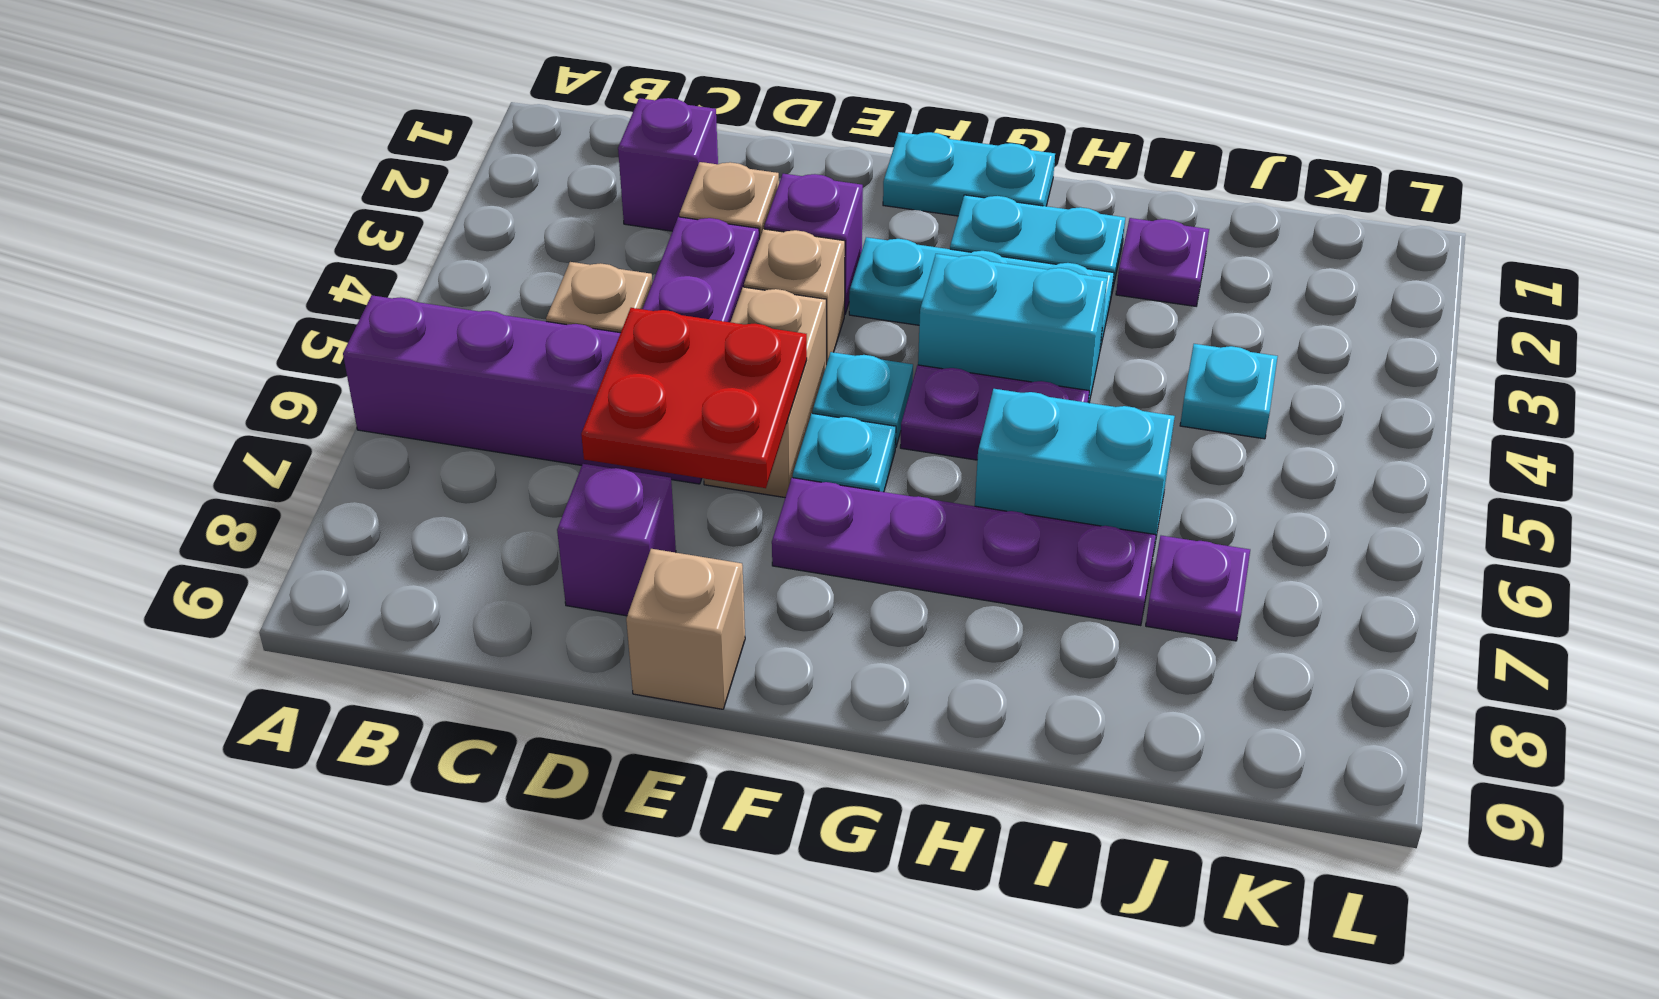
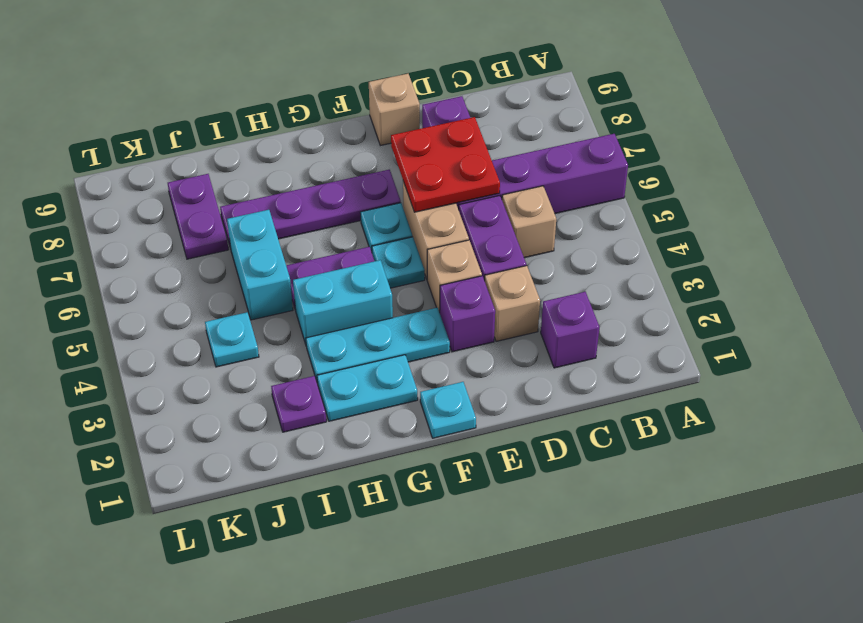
cyan 1x2 plate [883,132,1055,216] -> cyan 1x1 plate [420,382,476,438]
cyan 1x2 brick [975,389,1175,553] -> cyan 1x2 brick turned to [227,210,293,320]
purple 1x1 plate [1146,536,1250,641] -> purple 1x2 plate [168,174,229,259]

